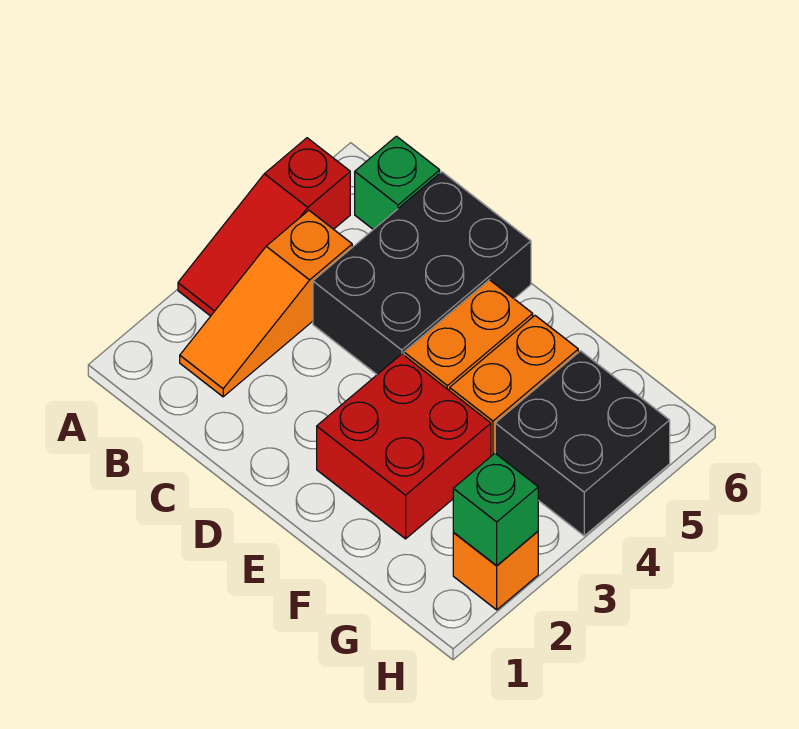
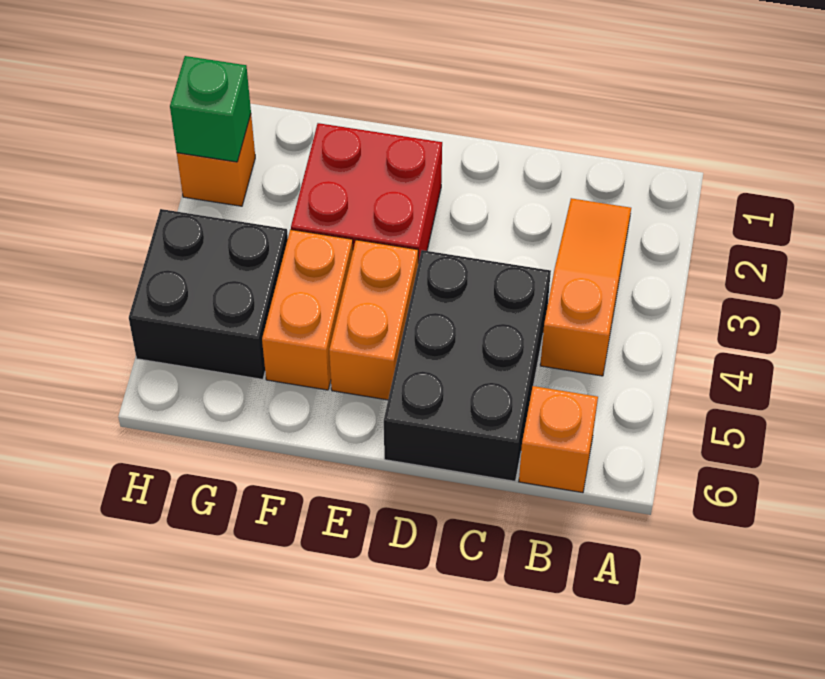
red 1x3 slope [178,138,350,316] -> none
green 1x1 brick [355,136,440,230] -> orange 1x1 brick [519,386,598,493]

